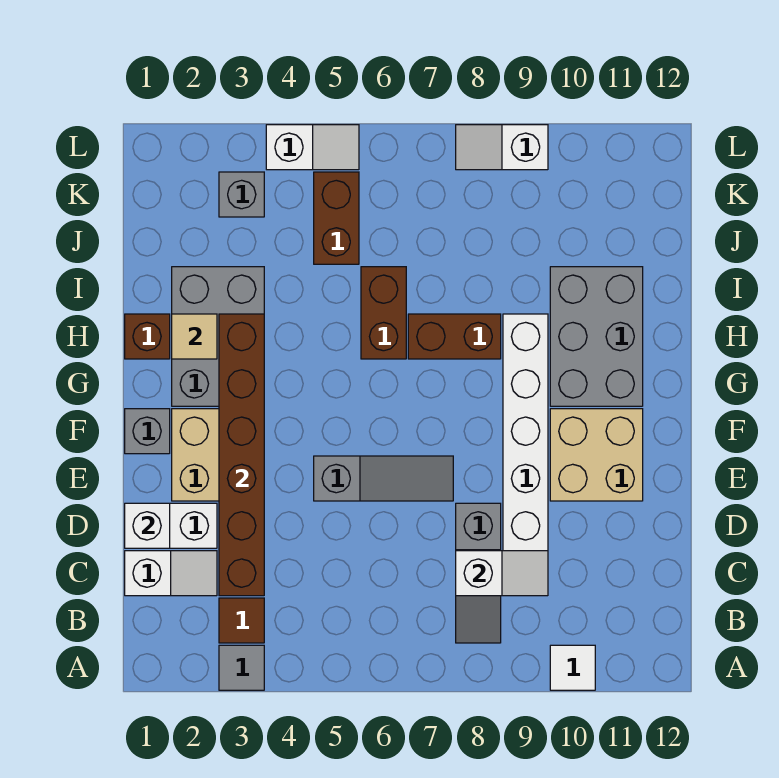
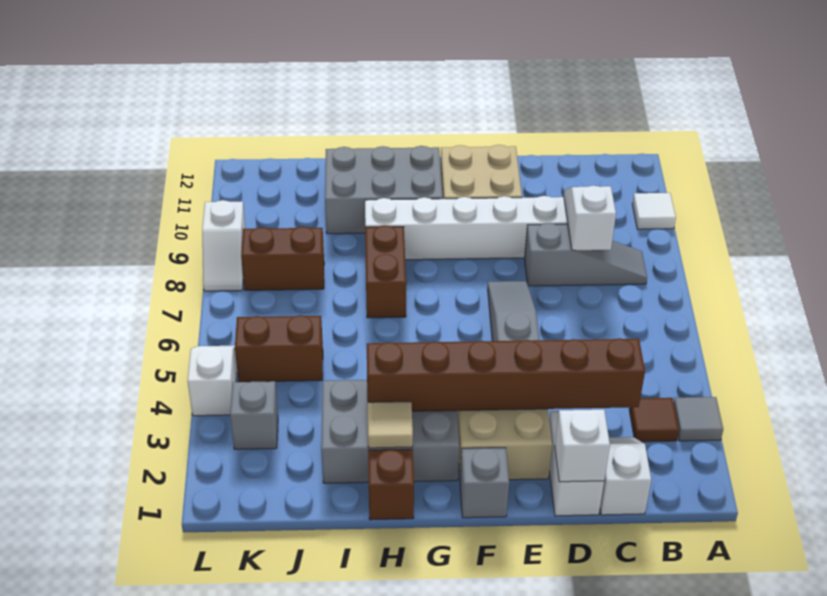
brown 1x2 brick [361,267,406,359] -> brown 1x2 brick moved to [241,227,324,290]

